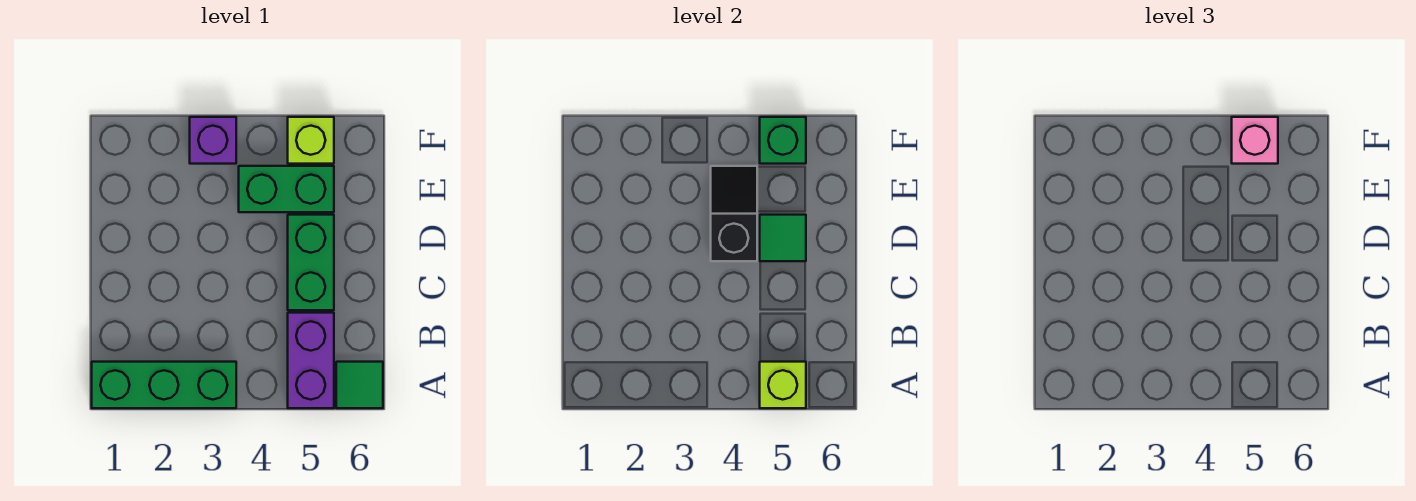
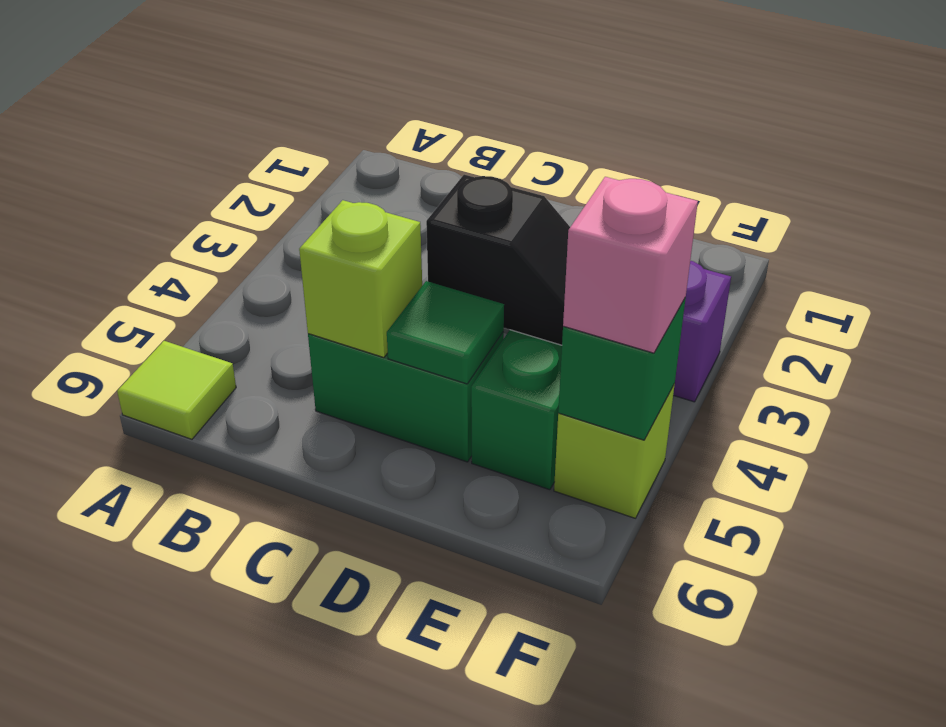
green 1x3 brick [92,362,236,408] -> none
purple 1x2 brick [288,313,334,408] -> none
lime 1x1 brick [760,362,806,408] -> lime 1x1 brick moved to [299,200,422,357]
green 1x1 tile [336,362,383,408] -> lime 1x1 tile [117,341,236,439]

